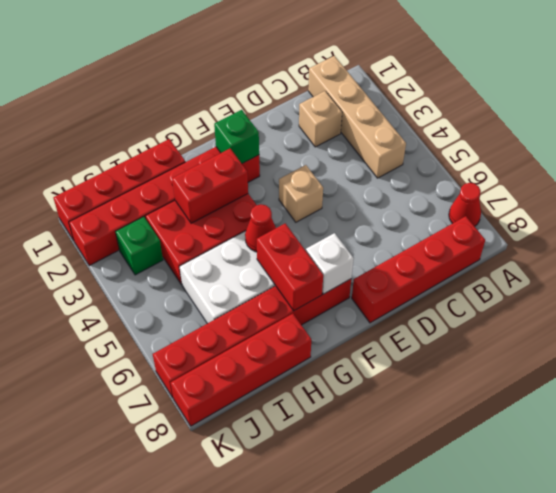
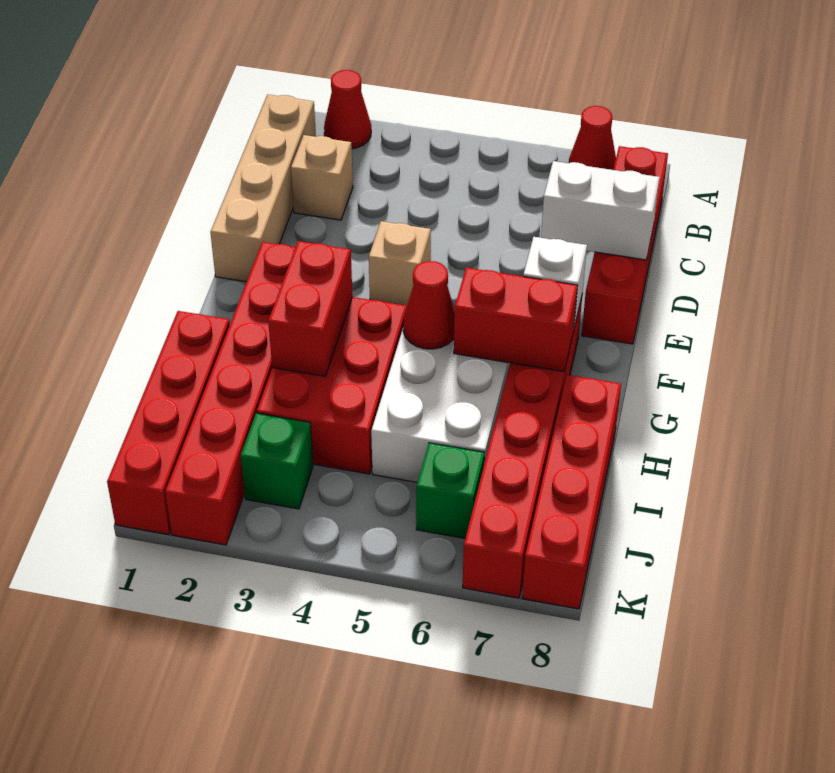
none -> red 1x1 cone [324,70,371,149]
tan 1x4 brick [308,56,406,178] -> tan 1x4 brick turned to [210,95,316,282]
none -> white 1x2 brick [541,161,660,260]
green 1x1 brick [214,110,259,163] -> green 1x1 brick moved to [416,443,484,538]

